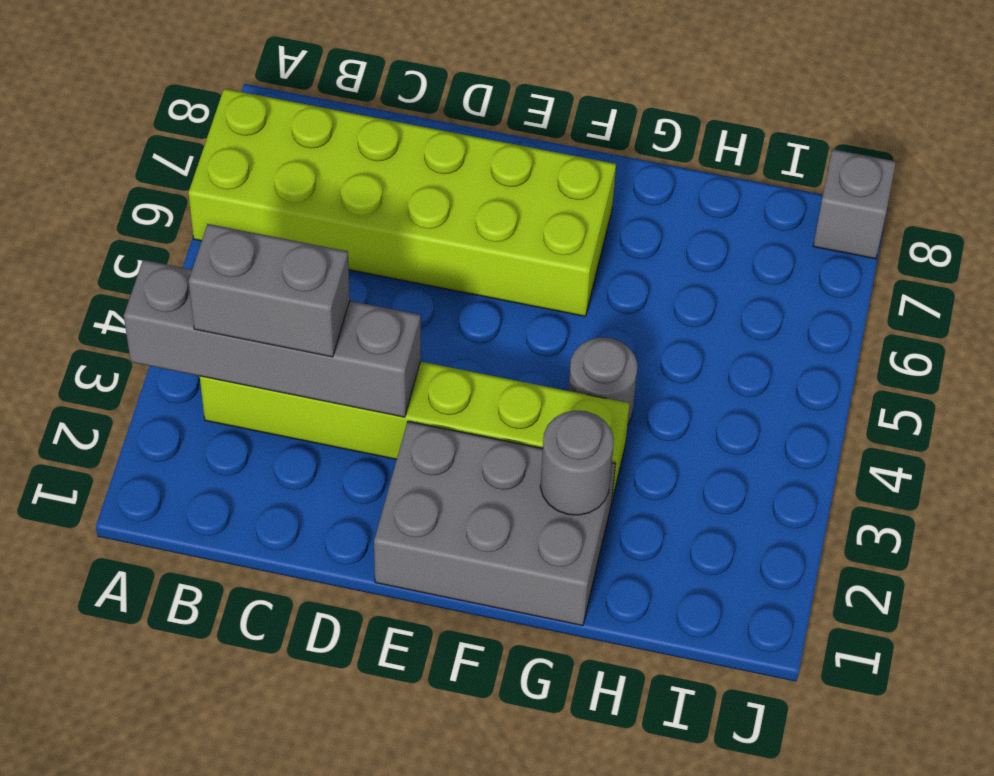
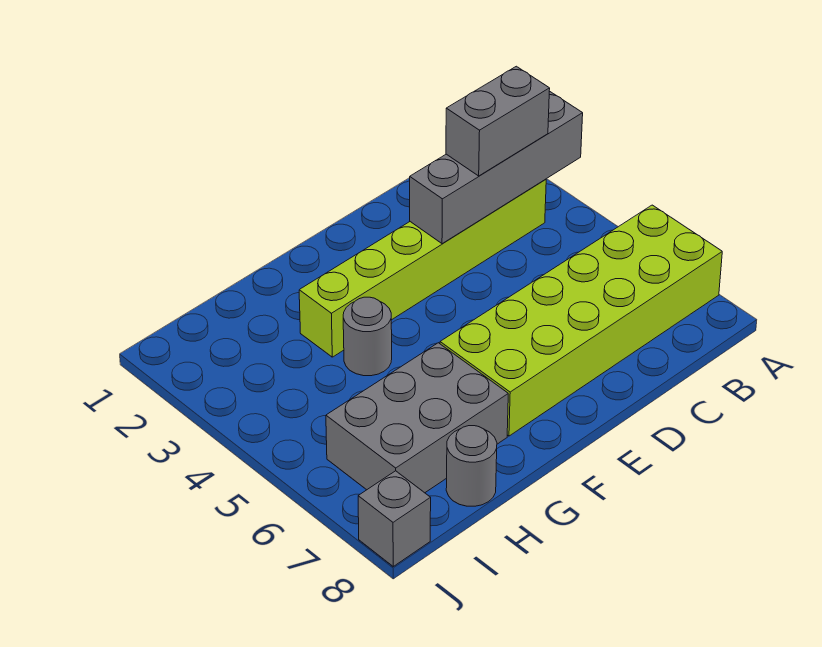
grey 2x3 brick [374,422,615,626] -> grey 2x3 brick moved to [326,343,508,493]
grey 1x1 round brick [540,410,614,515] -> grey 1x1 round brick moved to [446,426,497,506]

